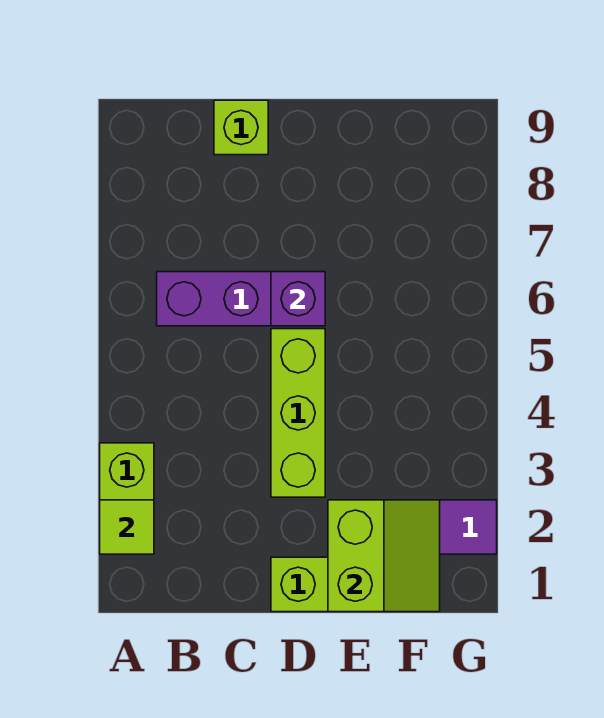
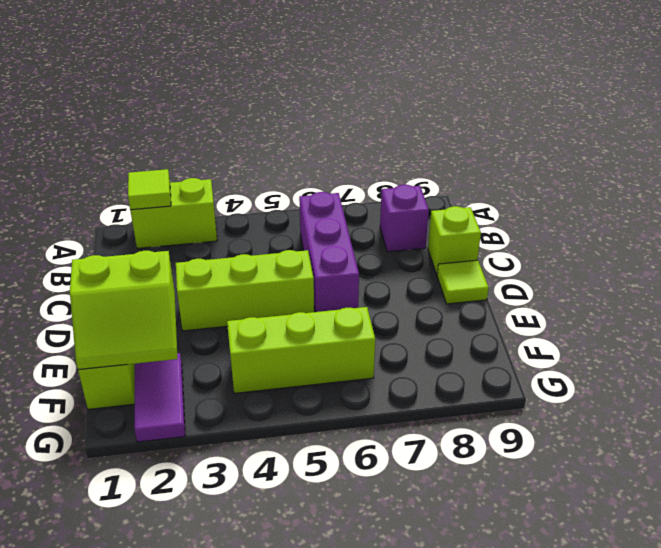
purple 1x1 brick [271,272,325,326] -> purple 1x1 brick moved to [380,185,429,252]
none -> lime 1x1 tile [437,260,489,304]
none -> lime 1x3 brick [227,307,375,393]

